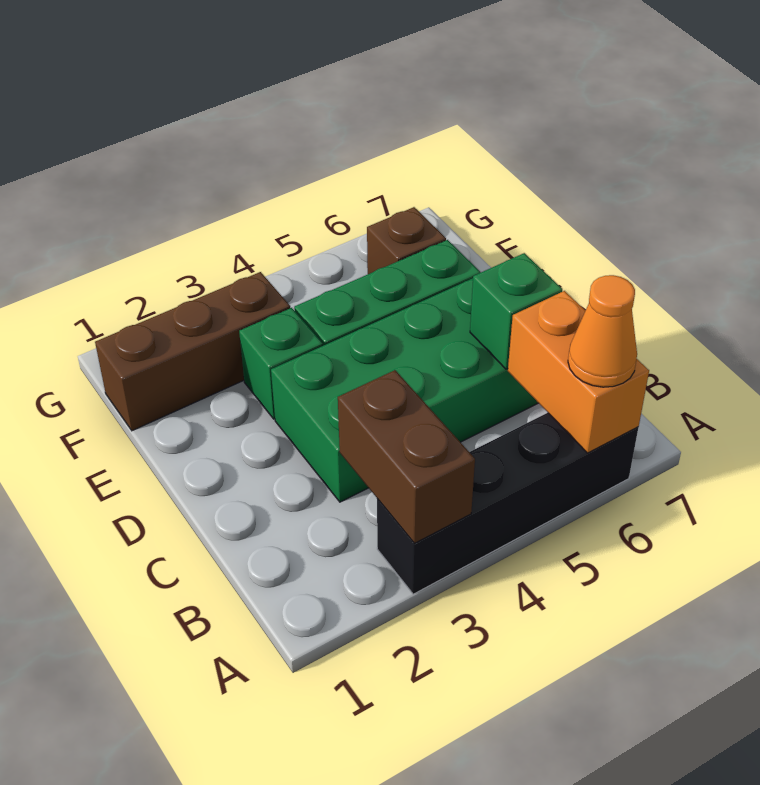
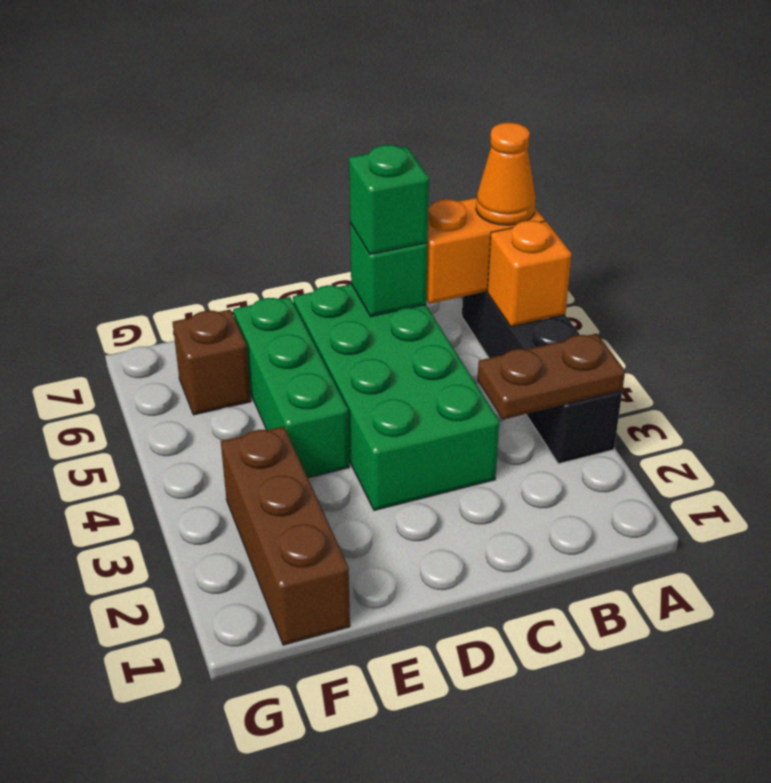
brown 1x2 brick [338,370,475,543] -> brown 1x2 plate [478,334,625,419]
none -> orange 1x1 brick [487,221,572,327]
green 1x1 brick [239,308,323,419] -> green 1x1 brick moved to [349,145,429,254]

